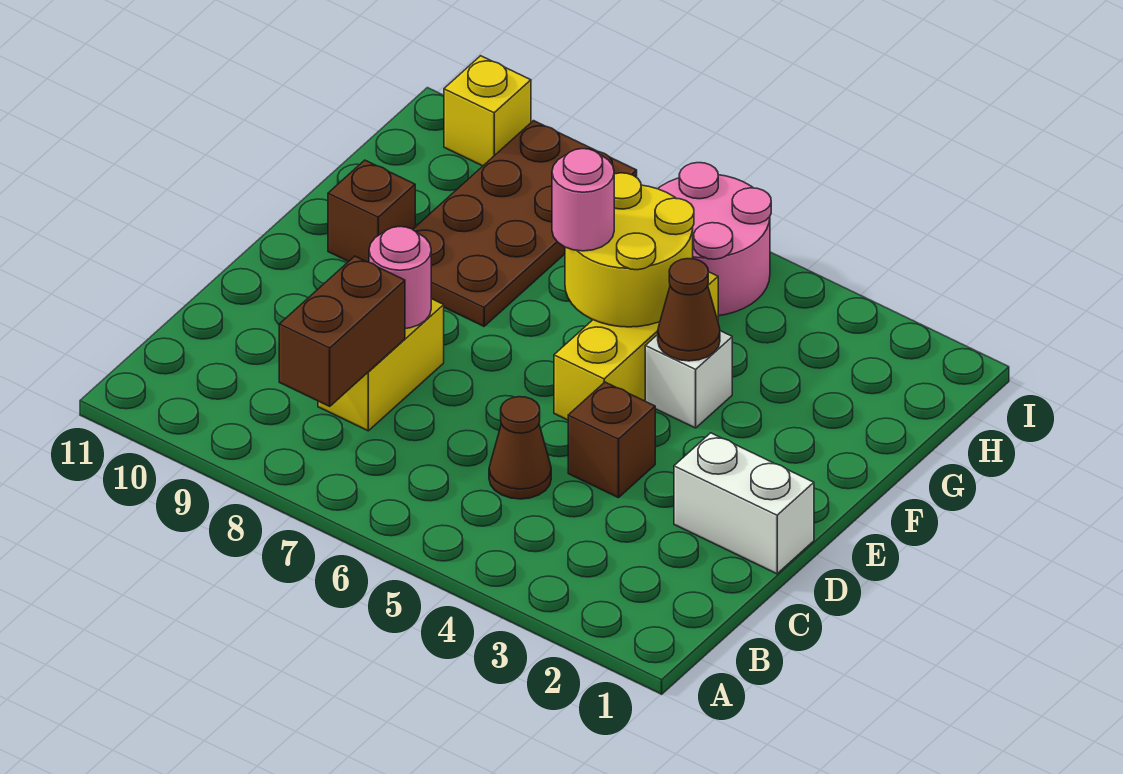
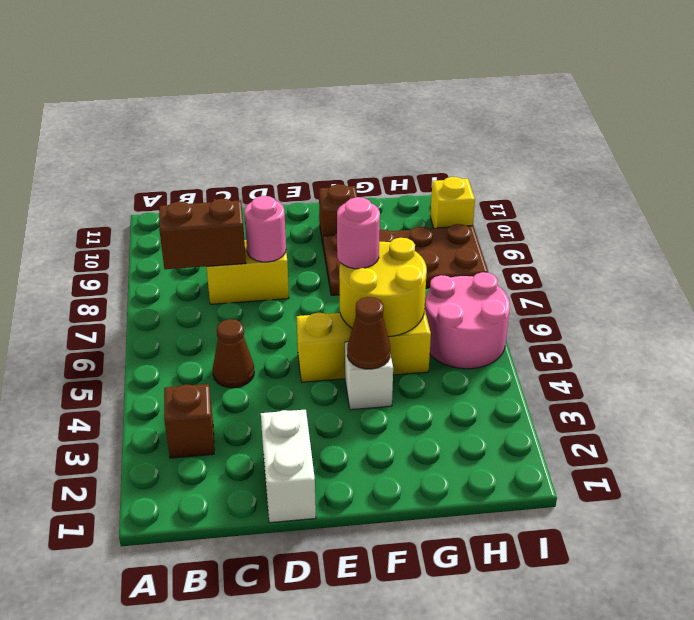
brown 1x1 brick [568,382,655,498] -> brown 1x1 brick moved to [164,384,214,458]

